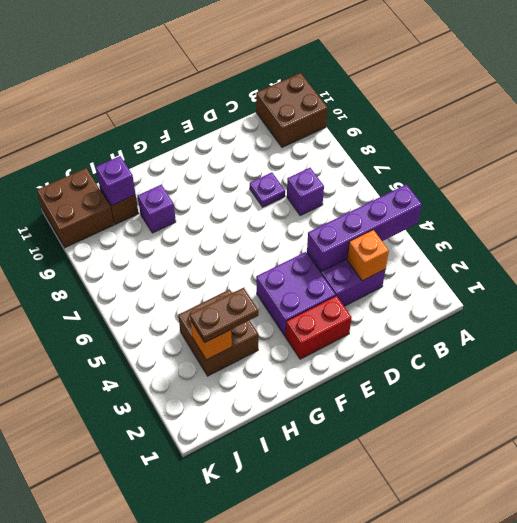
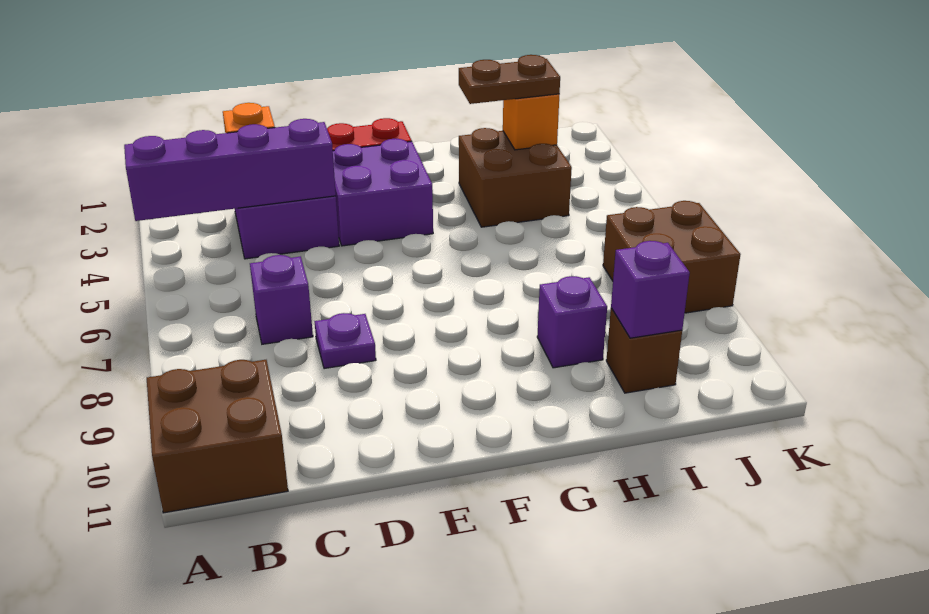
brown 2x2 brick [37,168,114,248] -> brown 2x2 brick moved to [603,201,741,313]

